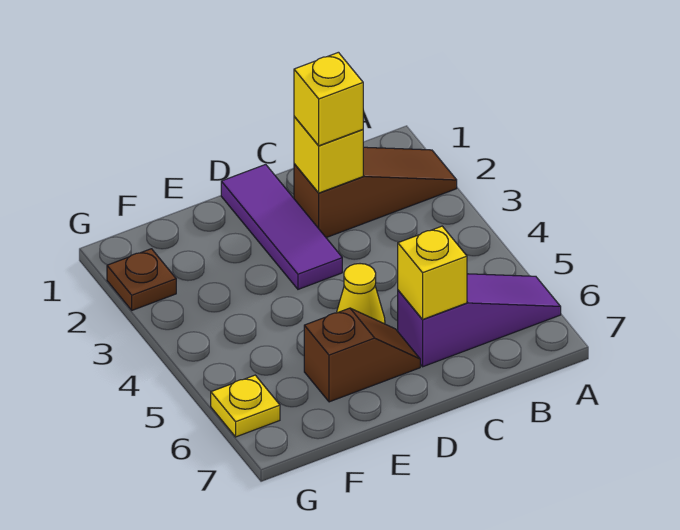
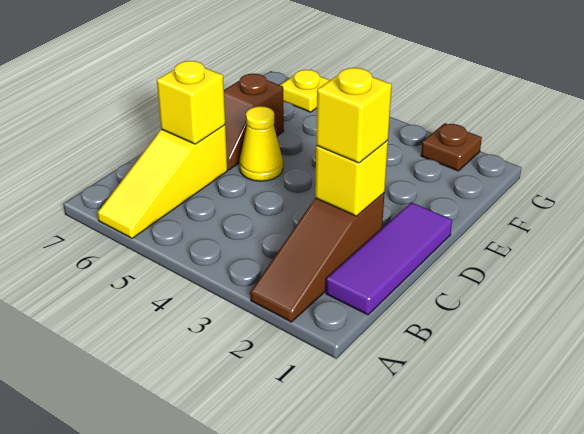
purple 1x3 slope [398,274,561,367] -> yellow 1x3 slope [98,125,227,238]
purple 1x3 tile [221,164,342,289] -> purple 1x3 tile turned to [326,203,452,315]

